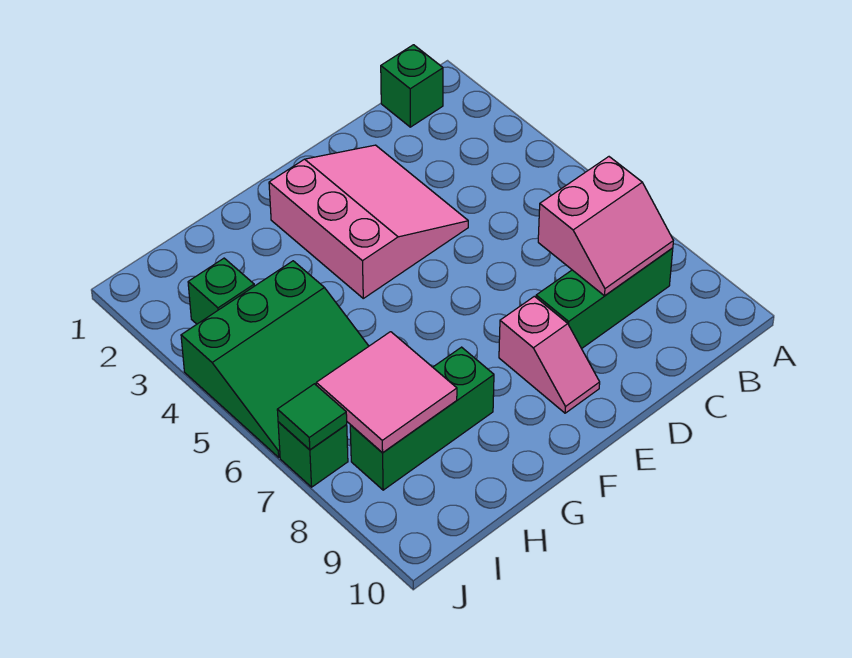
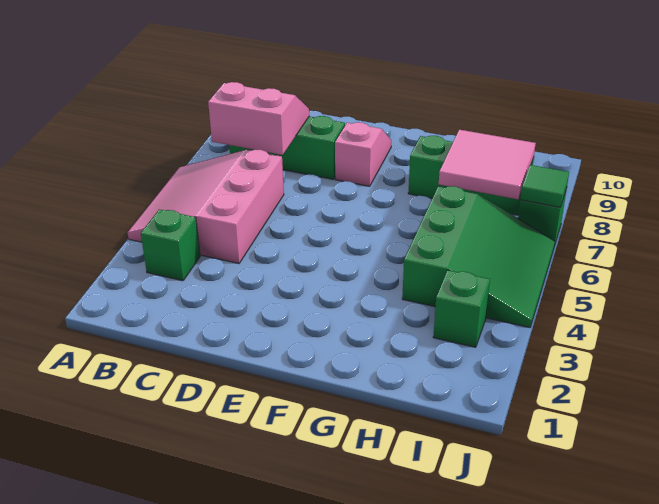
green 1x1 brick [381,45,443,127] -> green 1x1 brick moved to [141,210,200,281]
pink 3x3 slope [269,145,468,298] -> pink 3x3 slope moved to [128,150,284,264]
green 3x3 slope [181,261,369,457] -> green 3x3 slope turned to [402,186,555,327]

